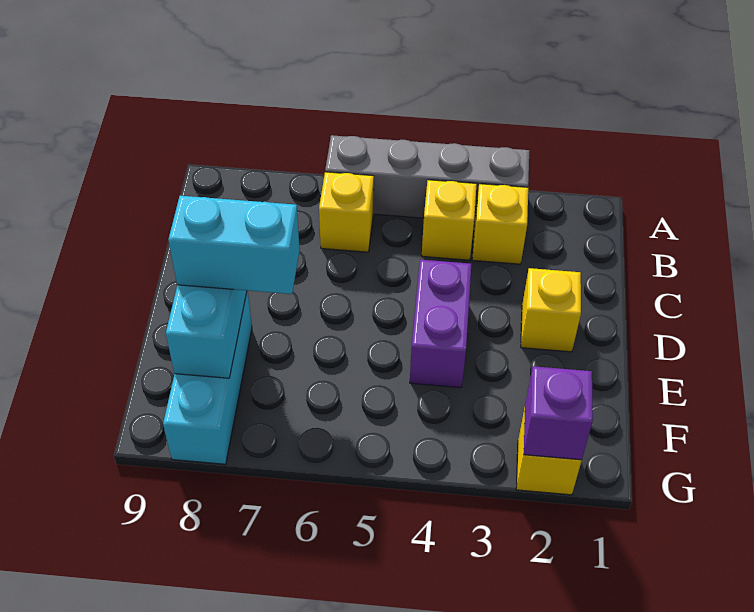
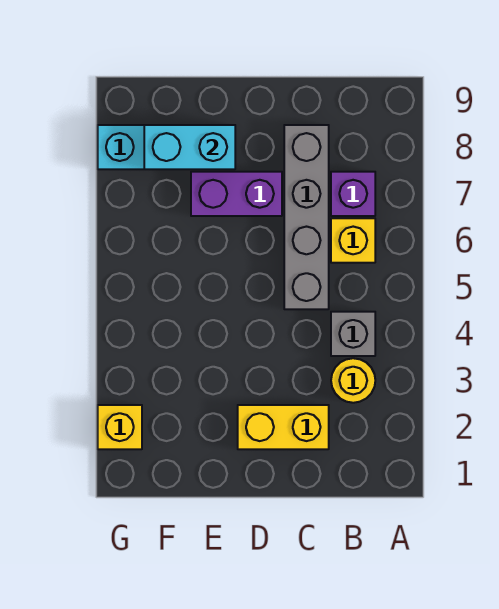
grey 1x4 brick [325,135,529,222] -> grey 1x4 brick moved to [284,125,329,309]
yellow 1x1 brick [472,184,528,264] -> yellow 1x1 round brick [331,358,375,403]
yellow 1x1 brick [422,180,477,260] -> grey 1x1 brick [331,312,375,356]
yellow 1x1 brick [521,268,581,352] -> yellow 1x2 brick [238,405,329,449]
purple 1x2 brick [410,260,471,388] -> purple 1x2 brick moved to [191,172,282,216]
cyan 1x2 brick [168,196,300,294] -> none
purple 1x1 brick [524,366,593,460] -> purple 1x1 brick moved to [331,172,375,216]

